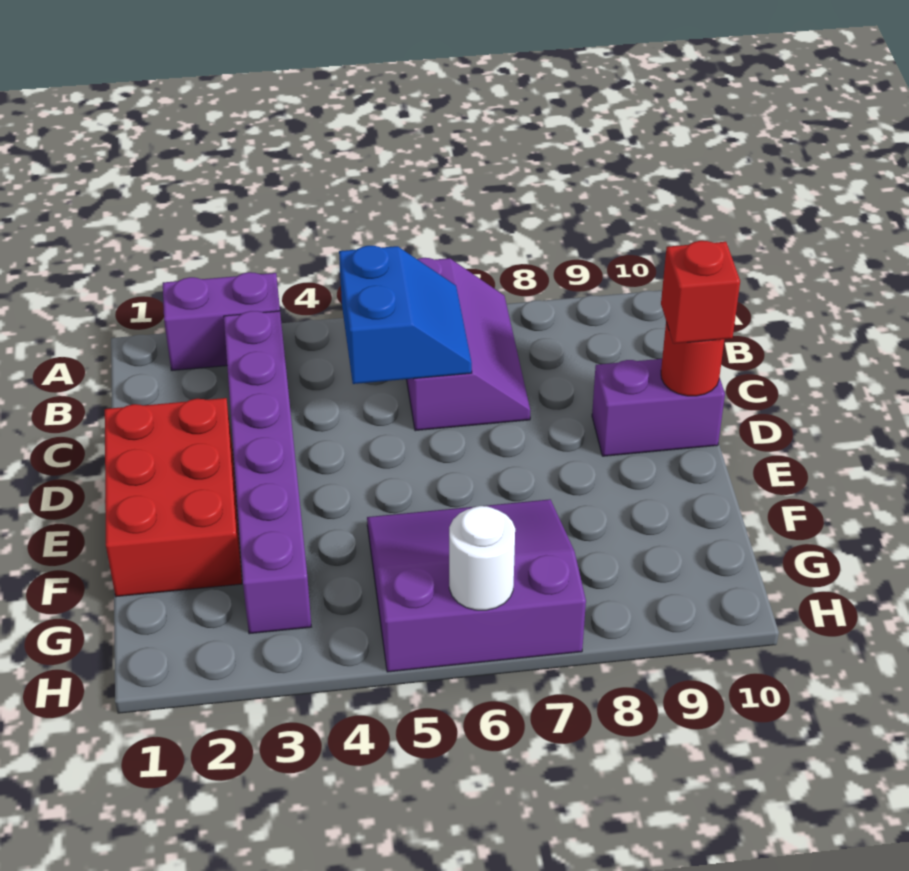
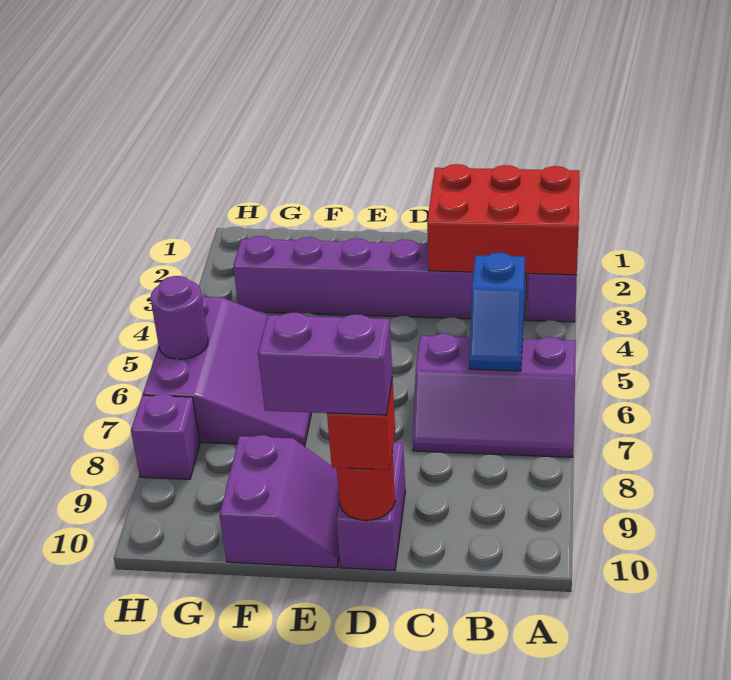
blue 2x2 slope [339,246,472,384] -> blue 1x2 slope [469,253,525,371]
red 2x3 brick [105,398,242,597] -> red 2x3 brick moved to [427,164,579,275]
none -> purple 1x2 brick [258,313,392,415]
none -> purple 2x2 slope [220,435,340,568]
white 1x1 round brick [449,506,515,610] -> purple 1x1 round brick [151,276,208,359]
none -> purple 1x1 brick [131,394,200,479]

